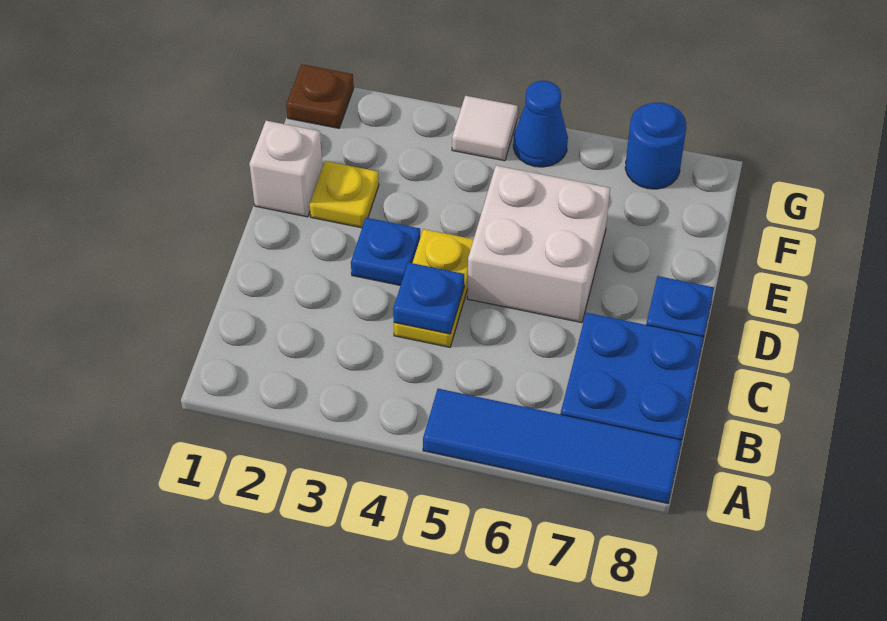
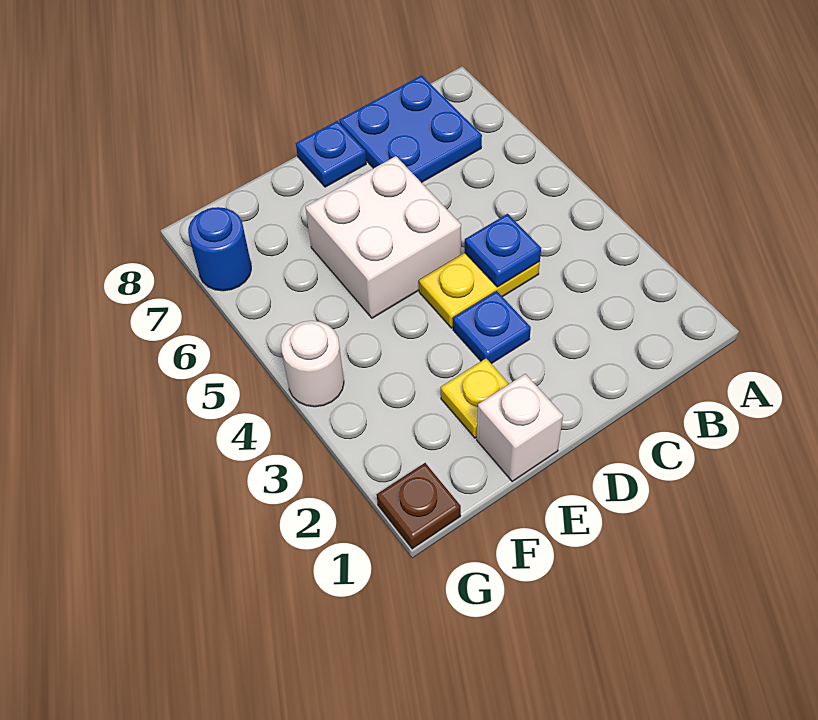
blue 1x4 tile [423,389,682,504] -> none
white 1x1 tile [452,96,518,161] -> white 1x1 round brick [281,321,344,407]
blue 1x1 cone [513,81,568,167] -> none

